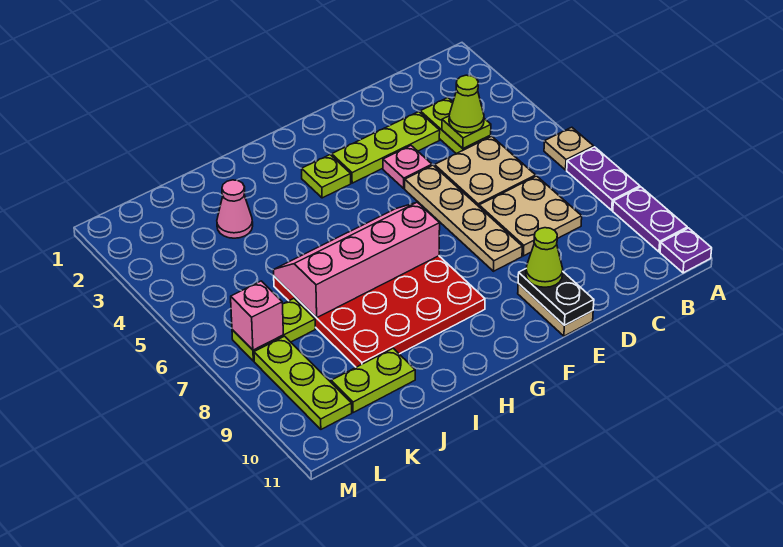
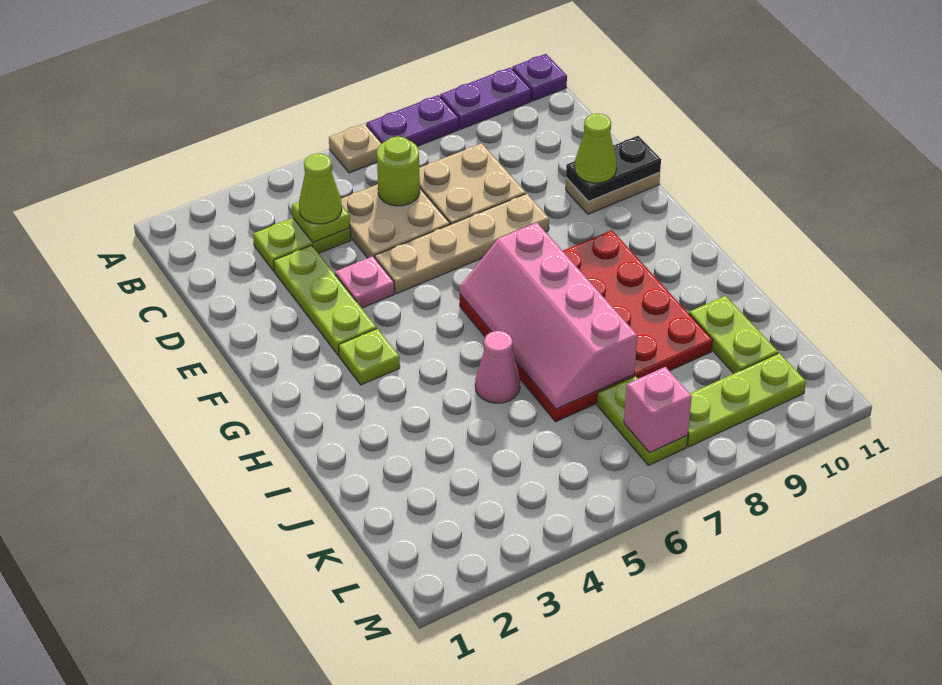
none -> lime 1x1 round brick [377,136,420,206]
pink 1x1 cone [217,180,253,238] -> pink 1x1 cone moved to [475,331,520,403]

